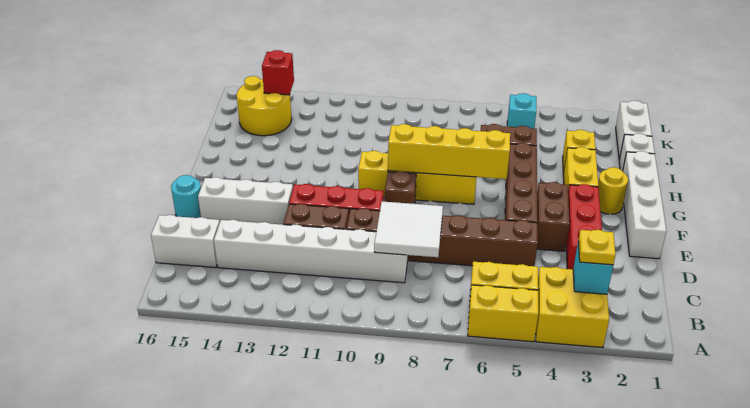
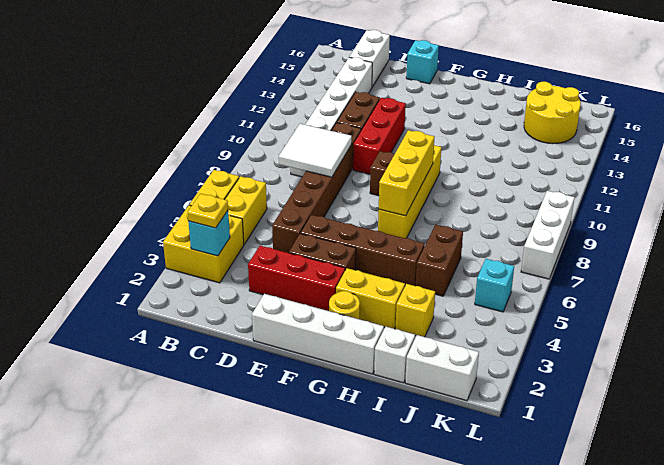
white 1x3 brick [198,177,293,225] -> white 1x3 brick moved to [521,191,575,279]
cyan 1x1 round brick [171,175,201,218] -> cyan 1x1 brick [406,40,439,84]
yellow 1x4 brick [388,124,510,179] -> yellow 1x3 brick [379,130,435,216]
red 1x1 brick [262,50,294,95] -> none

